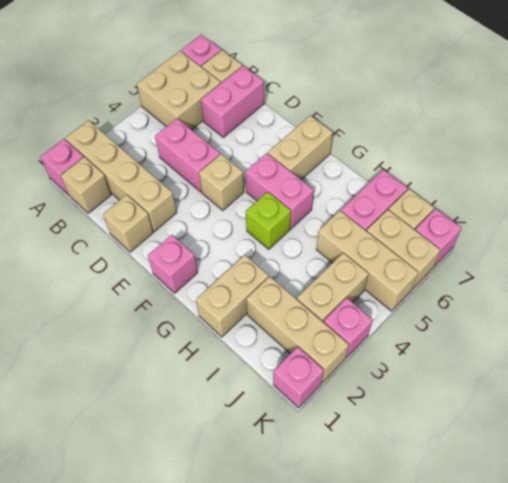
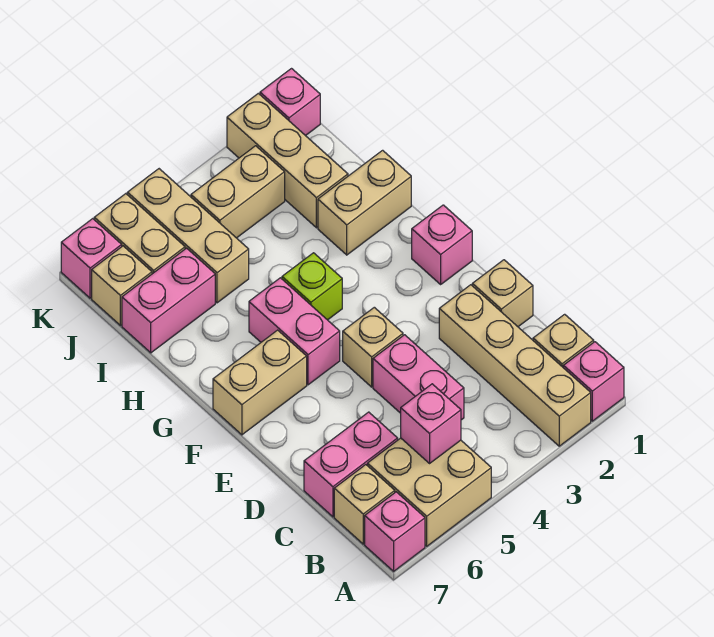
pink 1x1 brick [324,298,373,358] -> pink 1x1 brick moved to [401,384,461,463]

